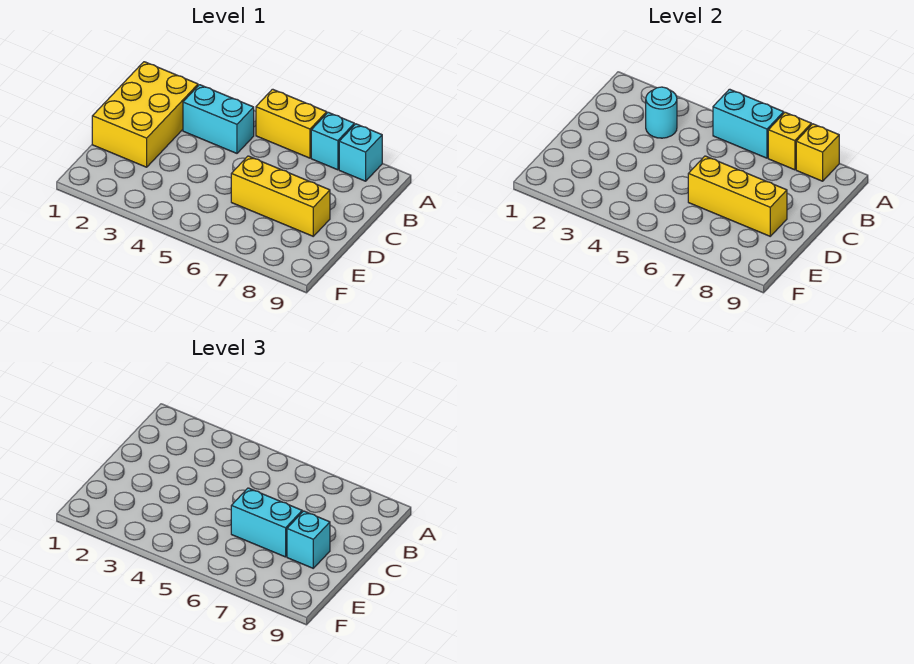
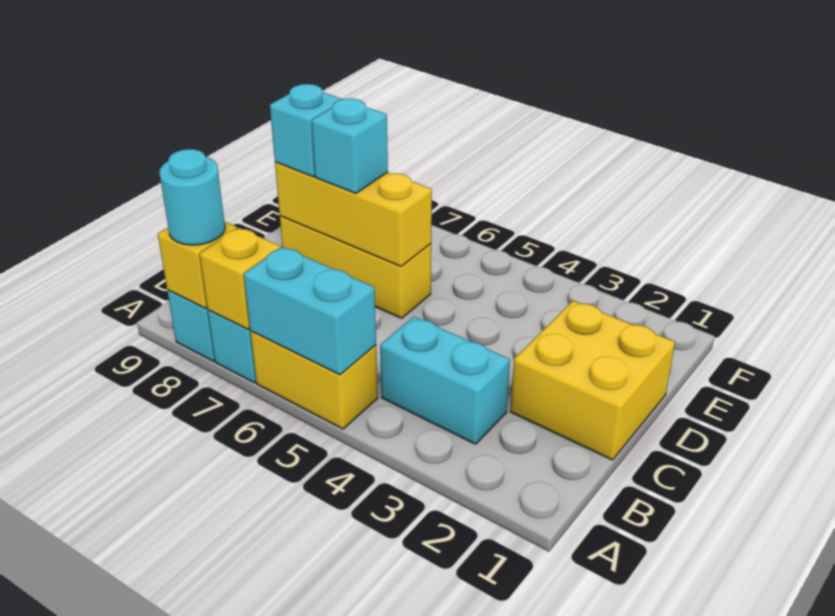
yellow 2x3 brick [92,62,198,167] -> yellow 2x2 brick [510,301,675,460]
cyan 1x1 round brick [646,87,677,138] -> cyan 1x1 round brick moved to [160,149,225,245]
cyan 1x2 brick [231,488,302,557] -> cyan 1x1 brick [312,99,388,193]

